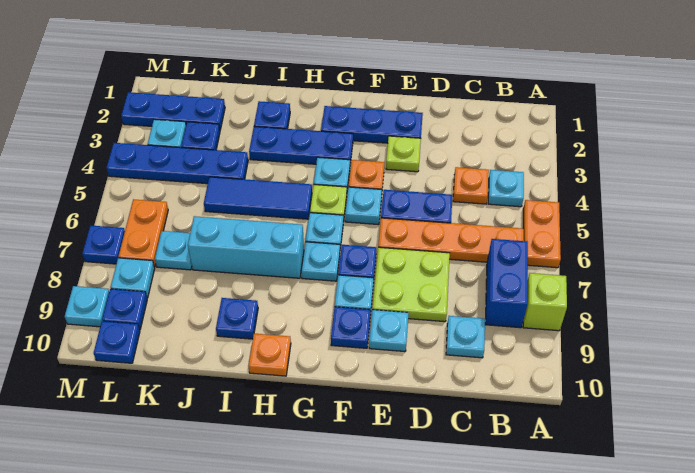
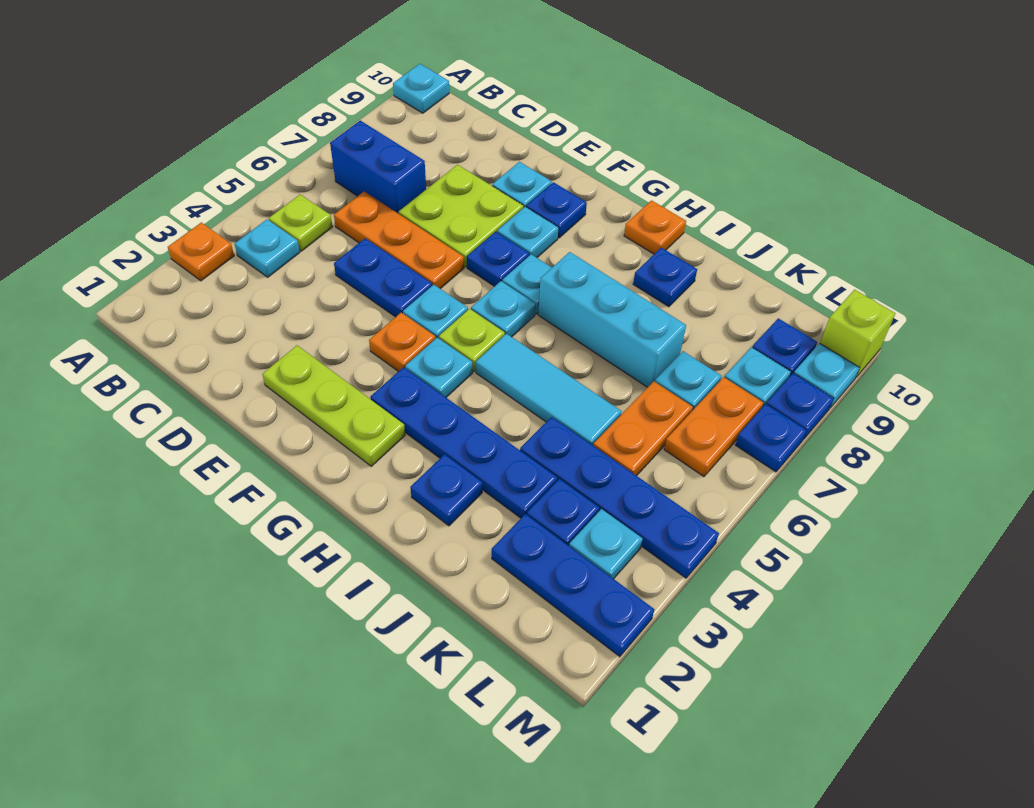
orange 1x2 plate [523,200,561,268] -> orange 1x2 plate moved to [593,381,693,476]
lime 1x1 brick [523,273,567,331] -> lime 1x1 brick moved to [820,290,895,377]
orange 1x4 plate [378,218,524,262] -> orange 1x3 plate [334,191,464,289]
blue 1x2 brick [485,239,528,328] -> blue 1x2 brick turned to [330,121,426,214]
orange 1x1 plate [453,167,489,204] -> orange 1x1 plate moved to [168,222,234,281]
cyan 1x1 plate [446,316,485,358] -> cyan 1x1 plate moved to [393,64,449,113]
blue 1x3 plate [321,106,423,143] -> lime 1x3 plate [262,346,405,466]
lime 1x1 plate [386,136,421,172] -> lime 1x1 plate moved to [269,195,332,251]
blue 1x3 plate [249,127,353,164] -> blue 1x4 plate [370,367,557,518]
blue 1x3 tile [204,177,312,219] -> cyan 1x3 tile [476,334,621,445]
blue 1x1 plate [94,321,140,363] -> blue 1x1 plate moved to [767,373,834,439]

